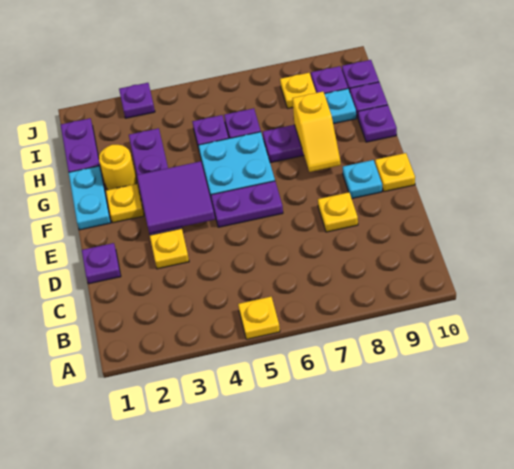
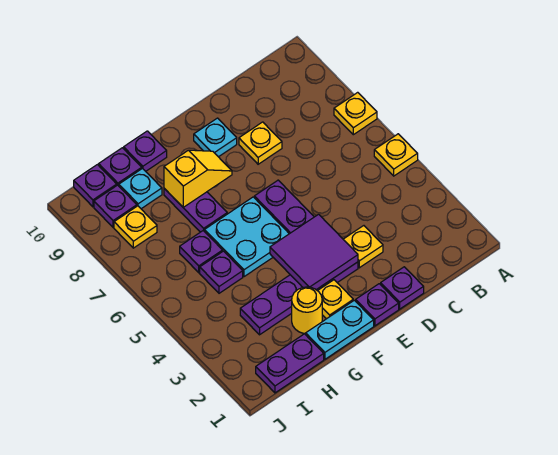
yellow 1x1 plate [375,153,415,192] -> yellow 1x1 plate moved to [334,92,377,135]
purple 1x1 plate [119,83,155,118] -> purple 1x1 plate moved to [356,284,399,326]

